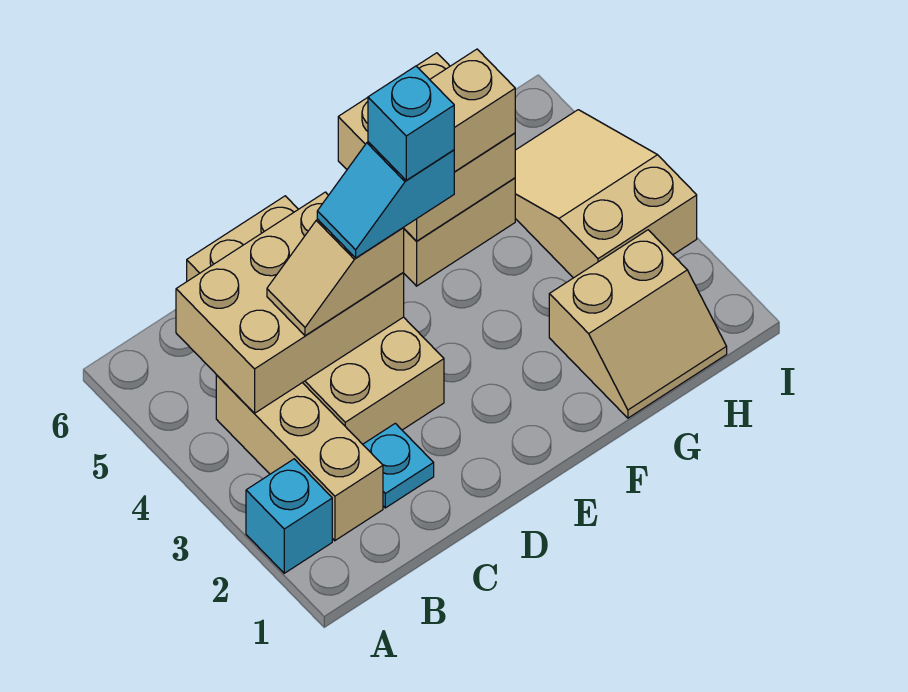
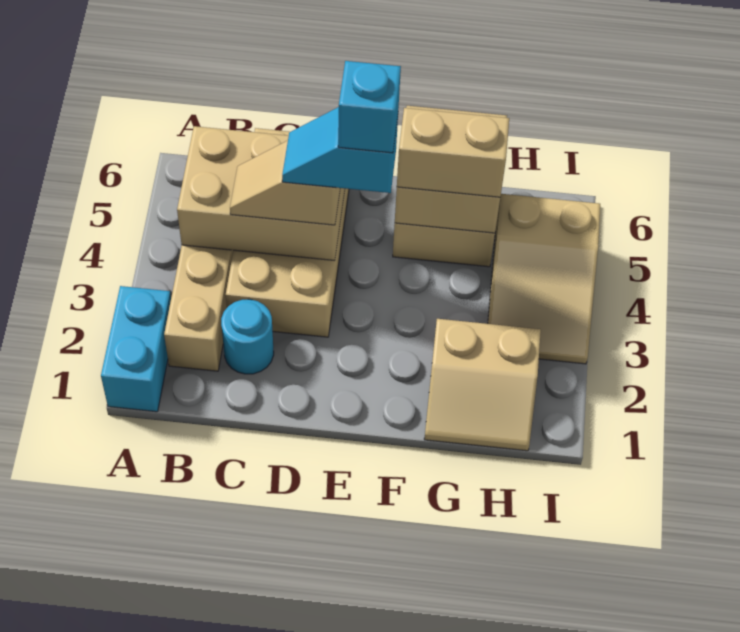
cyan 1x1 brick [246,459,332,573] -> cyan 1x2 brick [101,286,171,412]
cyan 1x1 plate [363,423,434,508] -> cyan 1x1 round brick [221,299,274,374]
tan 2x3 slope [515,110,697,278] -> tan 2x3 slope turned to [488,194,600,364]

